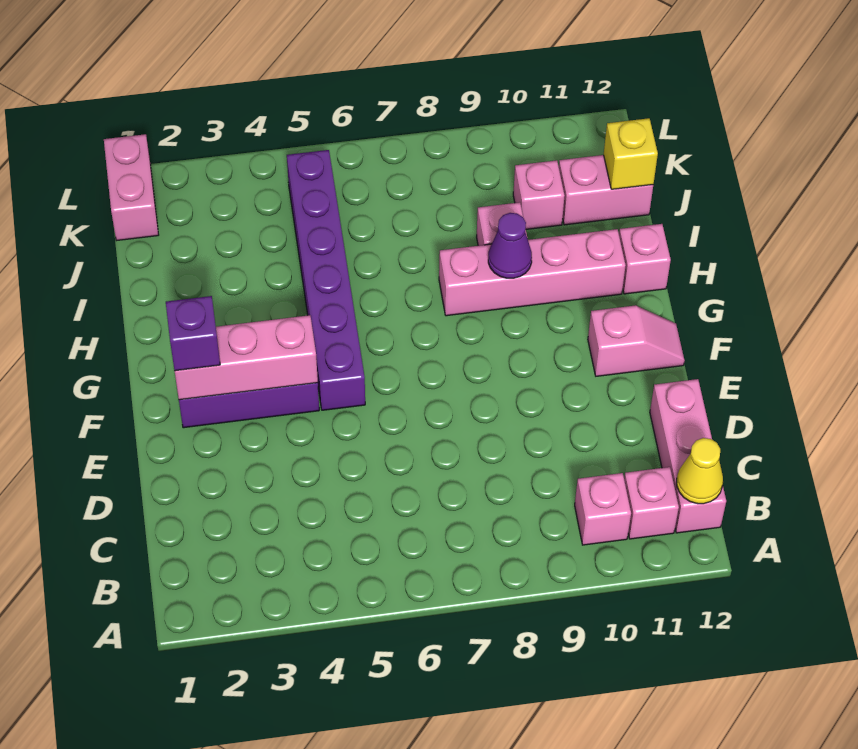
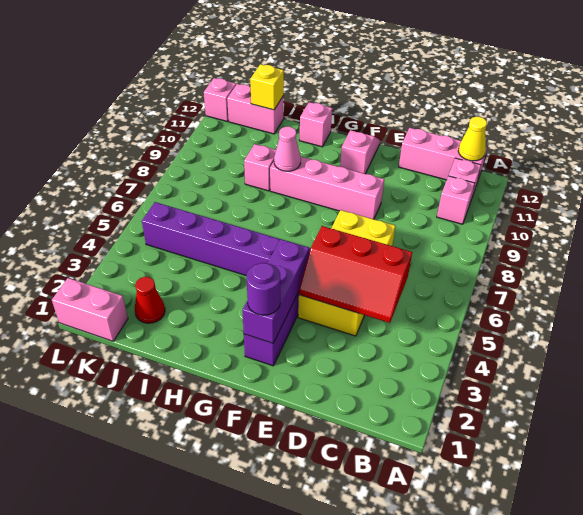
none -> red 2x3 slope [299,226,412,323]
none -> yellow 2x4 brick [298,210,395,336]
pink 1x3 brick [175,315,318,400] -> purple 1x3 brick [242,239,309,343]
purple 1x1 brick [166,296,220,371] -> purple 1x1 round brick [246,263,280,315]
pink 1x4 brick [439,229,626,316] -> pink 1x4 brick turned to [270,157,384,219]
purple 1x1 cone [488,213,532,278] -> pink 1x1 cone [274,127,301,171]
none -> red 1x1 cone [135,277,165,323]
pink 1x1 brick [513,160,565,229] -> pink 1x1 brick moved to [204,78,236,122]
pink 1x2 brick [559,155,653,225] -> pink 1x2 brick turned to [227,84,283,134]

